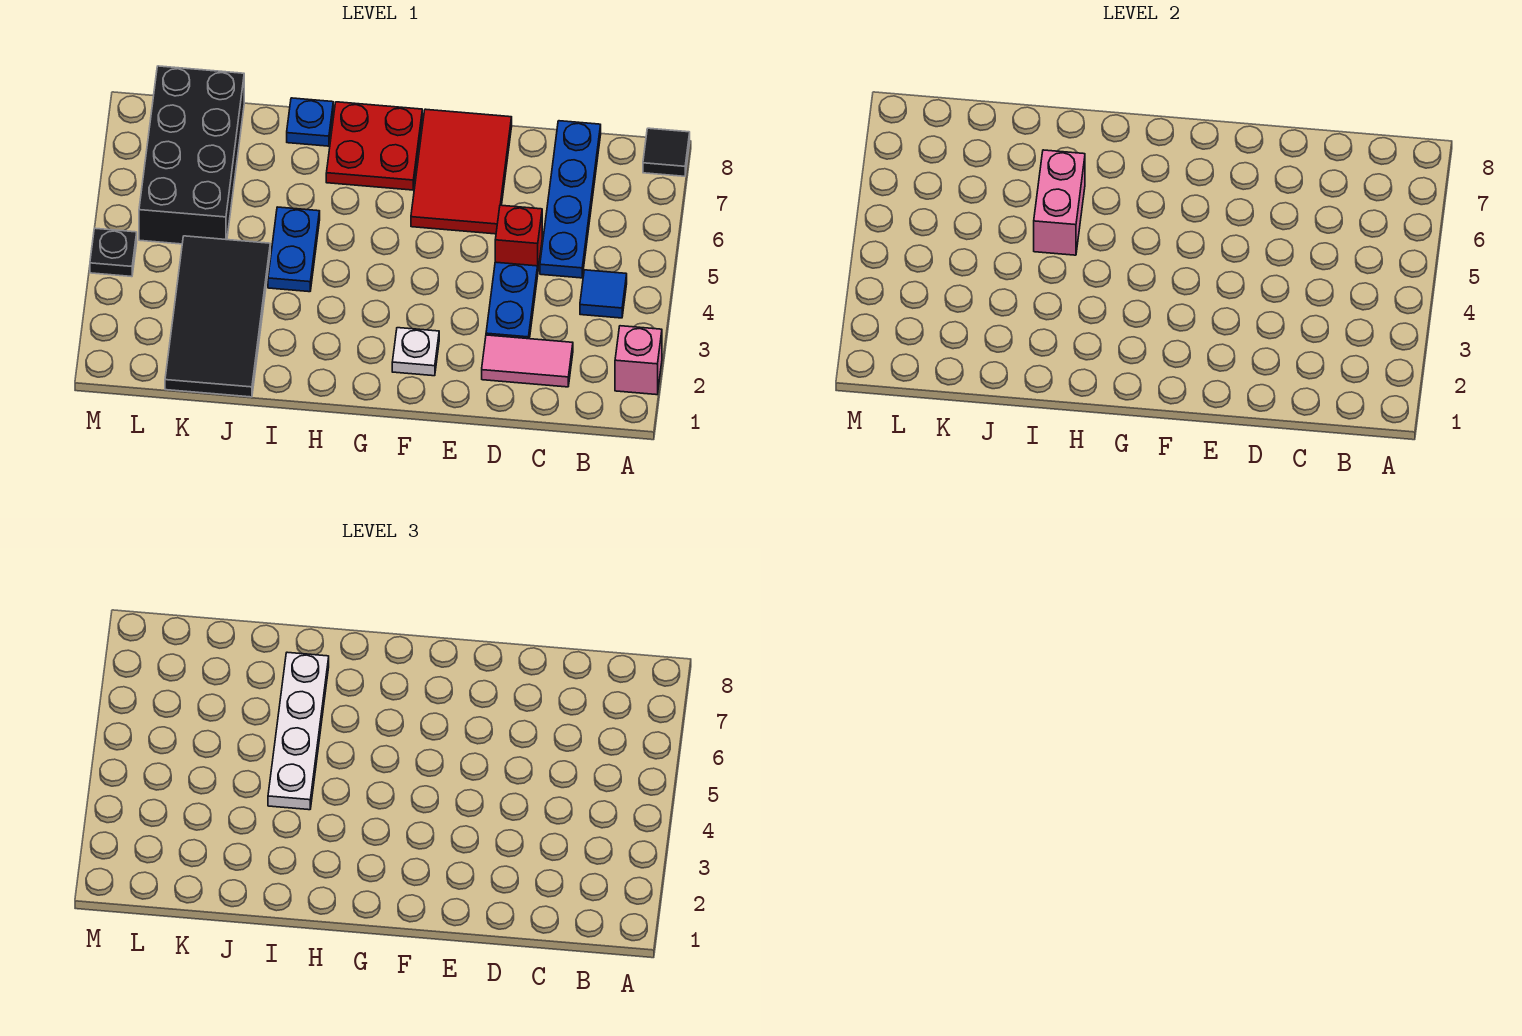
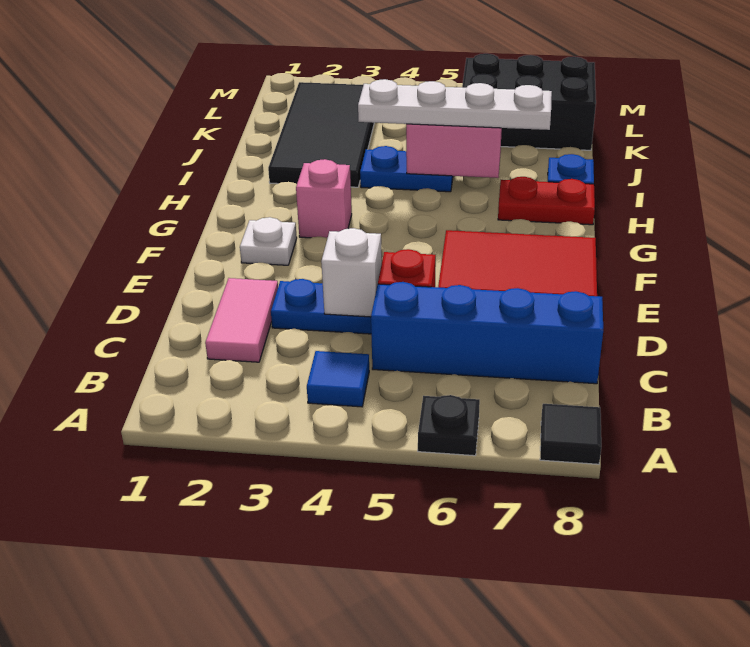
pink 1x1 brick [615,326,662,395] -> pink 1x1 brick moved to [296,159,352,238]
blue 1x4 plate [540,121,601,278] -> blue 1x4 brick [371,282,603,384]
none -> white 1x1 brick [321,228,382,317]
red 2x2 plate [326,102,422,190] -> red 1x2 plate [498,177,595,225]
black 2x4 tile [165,236,270,397] -> black 2x4 tile turned to [268,82,374,187]
black 2x4 brick [139,66,244,244] -> black 2x3 brick [462,54,596,150]
black 1x1 plate [90,228,137,277] -> black 1x1 plate moved to [418,395,480,456]

